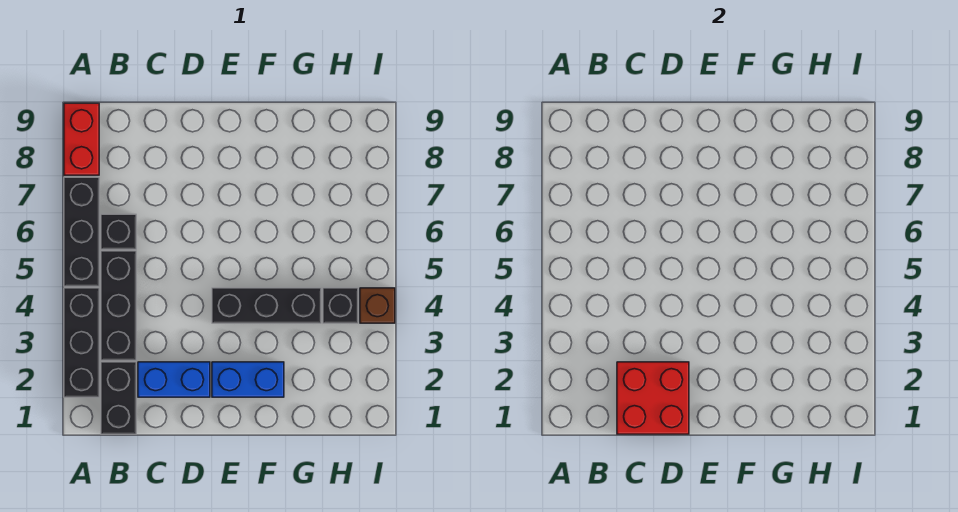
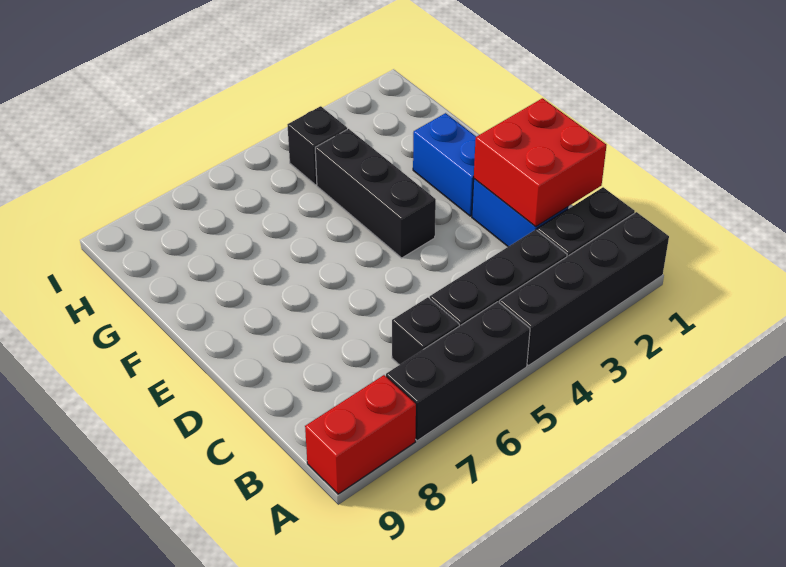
black 1x3 brick [64,288,99,397] -> black 1x4 brick [499,212,669,366]
brown 1x1 brick [360,288,395,323] -> none

